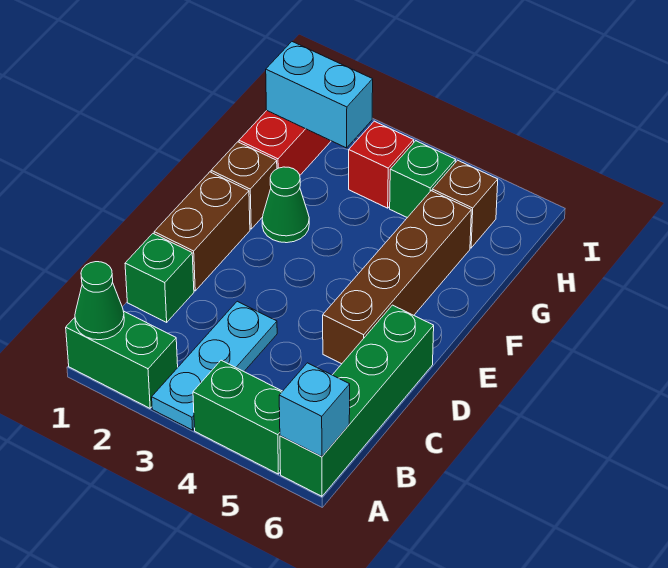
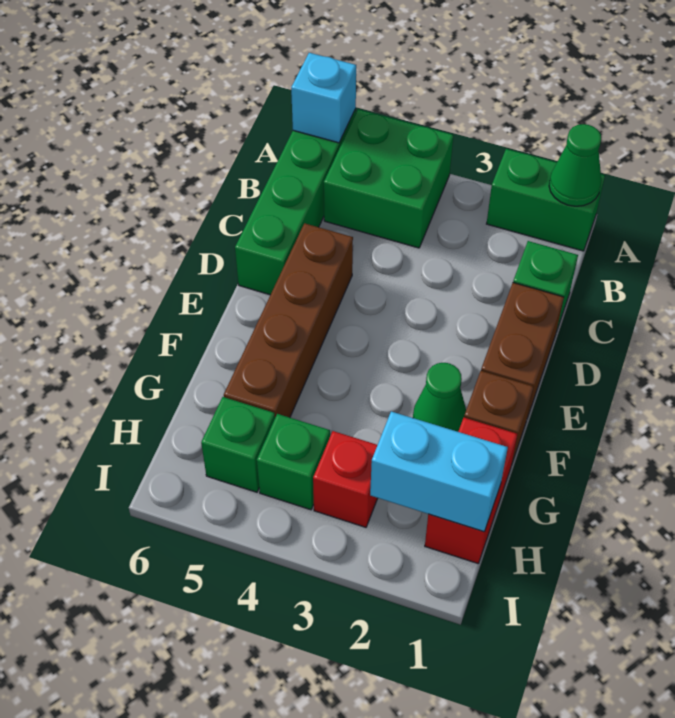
cyan 1x3 plate [152,301,277,430] -> none
green 1x2 brick [193,360,282,474] -> green 2x2 brick [324,109,453,248]
brown 1x1 brick [432,160,498,248] -> green 1x1 brick [201,397,275,492]

